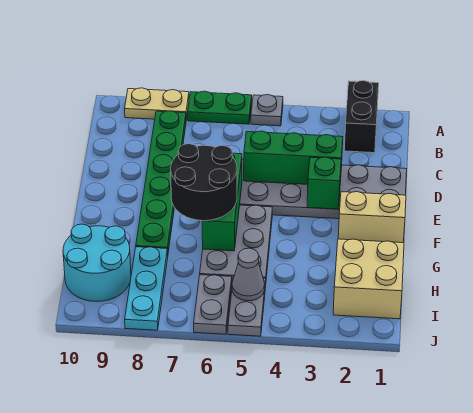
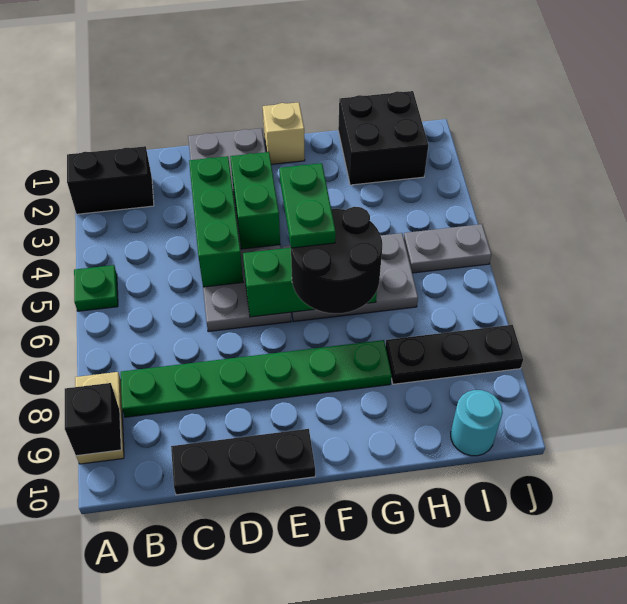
grey 1x1 plate [251,95,283,126] -> green 1x1 plate [74,265,118,311]
green 1x2 plate [188,91,252,124] -> green 1x2 plate moved to [279,163,336,248]
none -> black 1x1 brick [65,383,121,456]
none -> black 1x3 plate [171,429,315,495]
green 1x1 brick [307,157,341,209] -> green 1x2 brick [230,152,280,249]
tan 1x2 brick [338,192,406,243] -> tan 1x1 brick [263,102,305,164]
tan 2x2 brick [333,239,404,319] -> black 2x2 brick [338,91,428,185]
cyan 1x3 plate [125,247,168,330] -> black 1x3 plate [385,325,523,384]
cyan 2x2 round brick [63,224,131,301] -> cyan 1x1 round brick [451,390,503,456]
grey 1x1 cone [232,248,265,301] -> none
grey 1x2 plate [194,275,232,334] -> none

